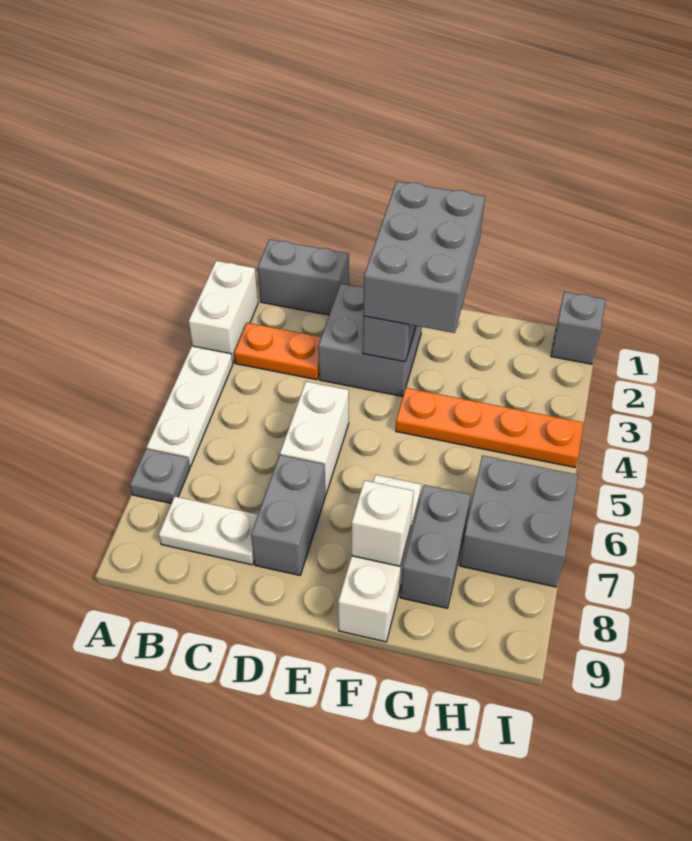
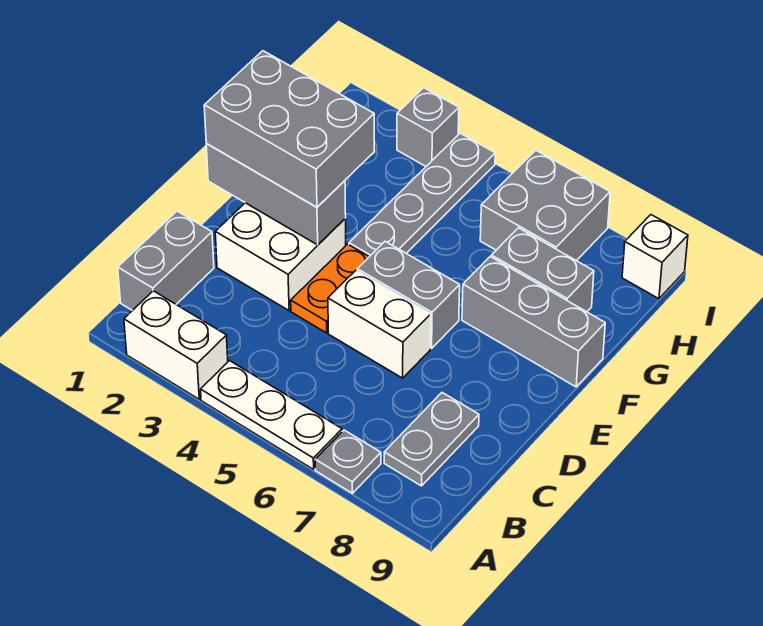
orange 1x2 plate [234,323,321,380] -> orange 1x2 plate moved to [291,244,369,333]
white 1x2 plate [159,496,258,565] -> grey 1x2 plate [384,393,479,486]
grey 2x2 brick [318,284,422,396] -> white 2x2 brick [215,203,346,311]
grey 1x2 brick [251,455,325,575] -> grey 1x2 brick moved to [357,241,460,348]
orange 1x4 plate [396,388,584,467] -> grey 1x4 plate [349,133,495,257]
white 1x3 brick [338,475,421,642] -> grey 1x3 brick [462,257,605,387]
white 1x1 brick [351,480,414,566] -> white 1x1 brick moved to [622,215,688,299]
grey 1x1 brick [551,292,606,364] -> grey 1x1 brick moved to [397,88,459,166]

